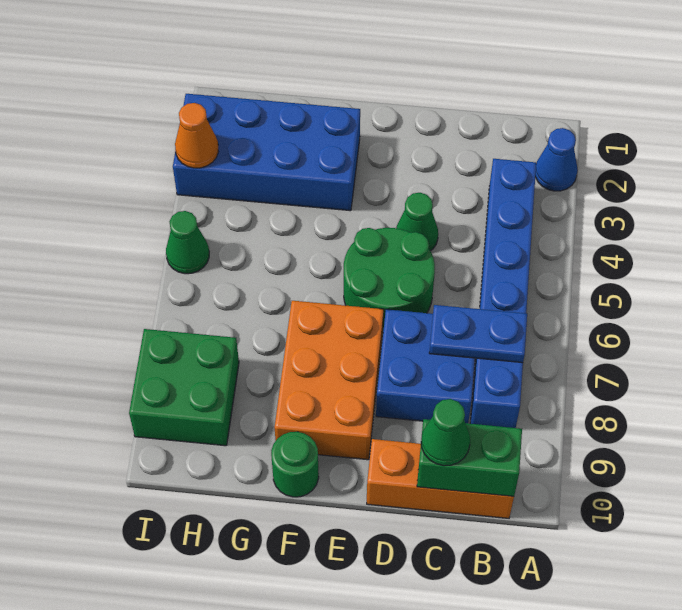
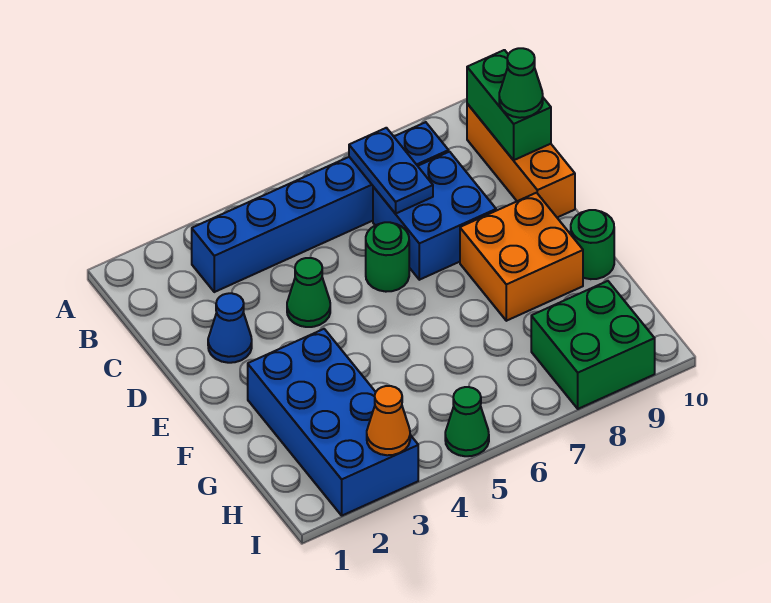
blue 1x1 cone [535,128,578,191] -> blue 1x1 cone moved to [208,293,252,363]
green 2x2 round brick [344,228,435,331] -> green 1x1 round brick [366,222,409,292]
orange 2x3 brick [275,301,384,460] -> orange 2x2 brick [460,193,583,321]

